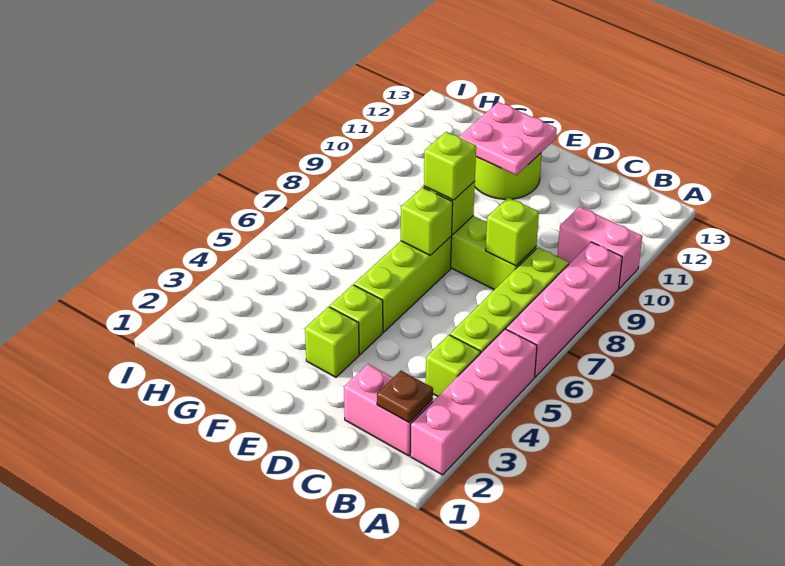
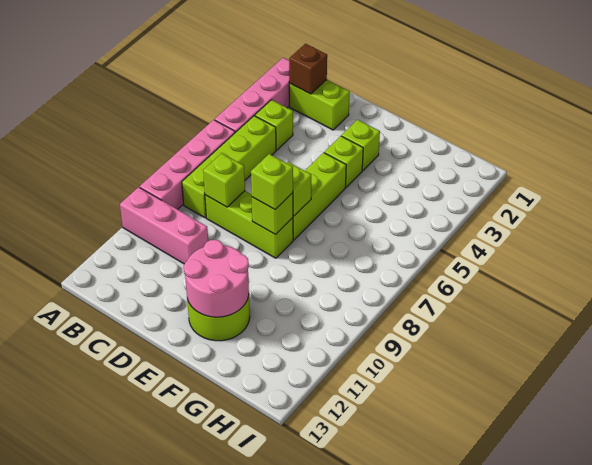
pink 1x2 brick [557,207,642,288] -> pink 1x3 brick [120,187,208,264]
pink 1x2 brick [344,364,433,456] -> lime 1x2 brick [289,80,350,130]
brown 1x1 plate [377,371,433,422] -> brown 1x1 brick [289,44,327,94]
pink 2x2 plate [459,102,557,175] -> pink 2x2 round brick [184,240,249,317]

